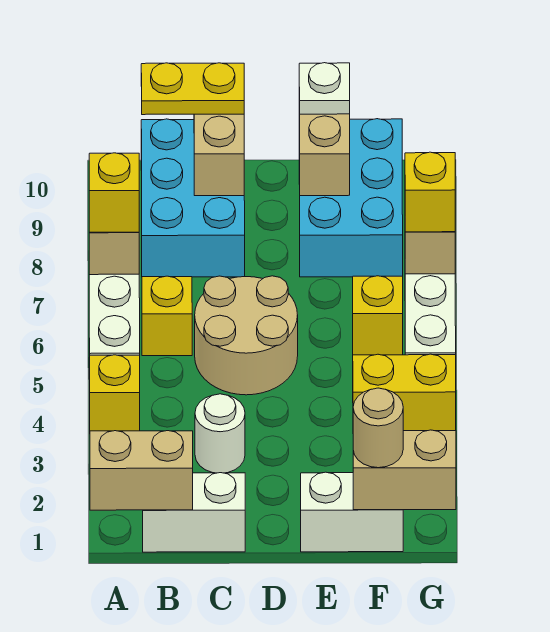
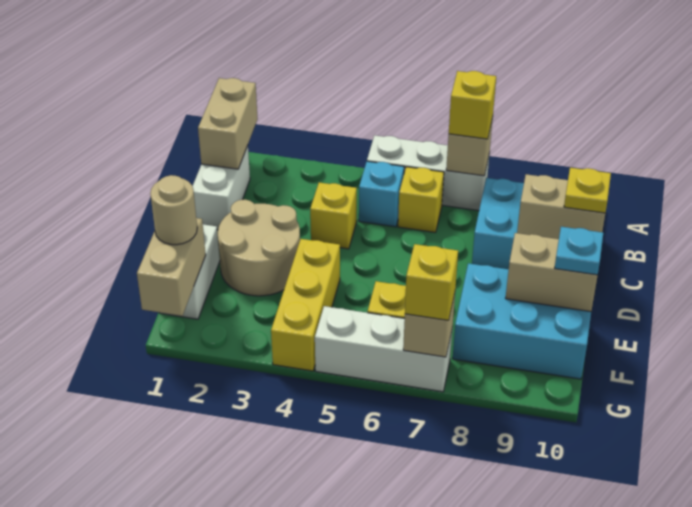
yellow 1x1 brick [90,355,140,431] -> yellow 1x1 brick moved to [310,182,357,249]
none -> cyan 1x1 brick [359,161,404,227]
yellow 1x2 plate [141,63,244,115] -> yellow 1x1 plate [564,168,611,213]
white 1x1 round brick [195,394,245,473] -> none
tan 2x2 round brick [195,276,298,395] -> tan 2x2 round brick moved to [218,200,300,296]
white 1x1 plate [299,63,350,114] -> cyan 1x1 plate [555,227,603,275]
yellow 1x2 brick [353,354,456,431] -> yellow 1x3 brick [271,239,340,371]

